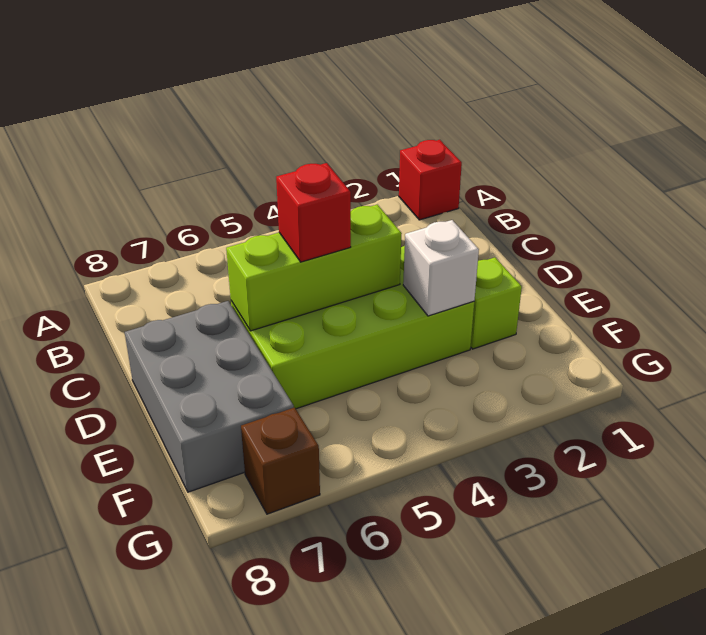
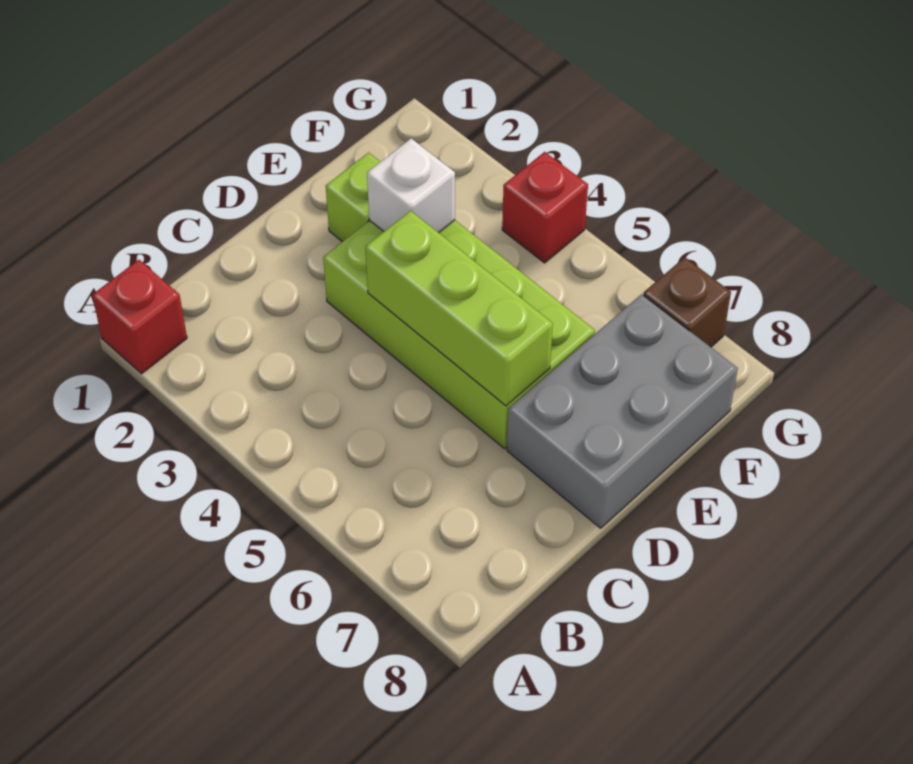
red 1x1 brick [276,163,351,262] -> red 1x1 brick moved to [502,152,588,263]

